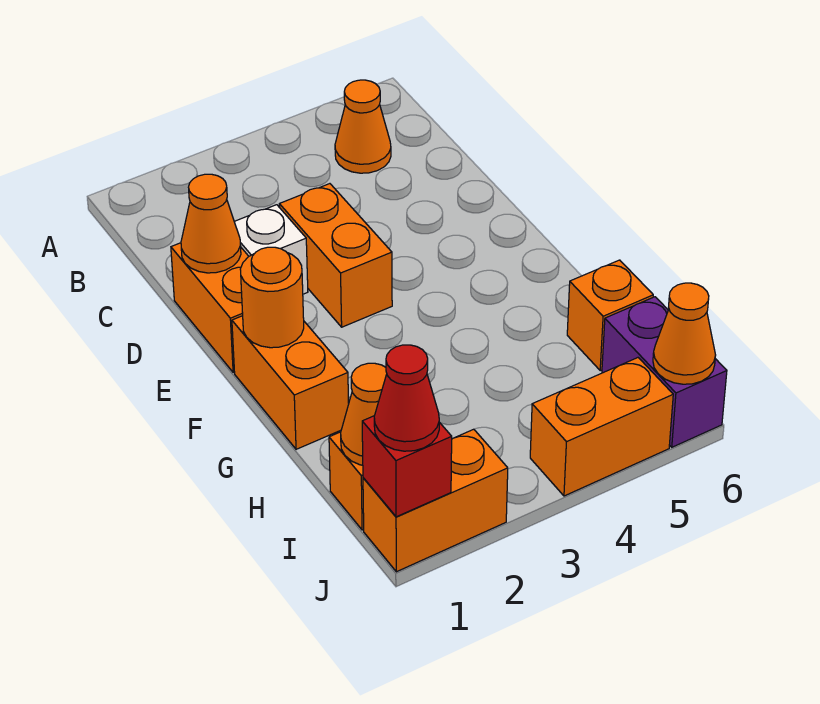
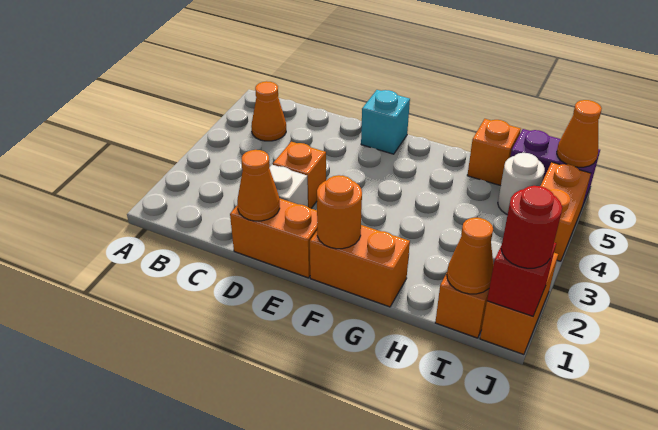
orange 1x2 brick [279,184,392,327] -> orange 1x1 brick [273,142,326,208]
none -> cyan 1x1 brick [361,90,410,154]
none -> white 1x1 round brick [498,153,545,215]
red 1x1 cone [374,345,439,451] -> red 1x1 round brick [501,186,562,268]

